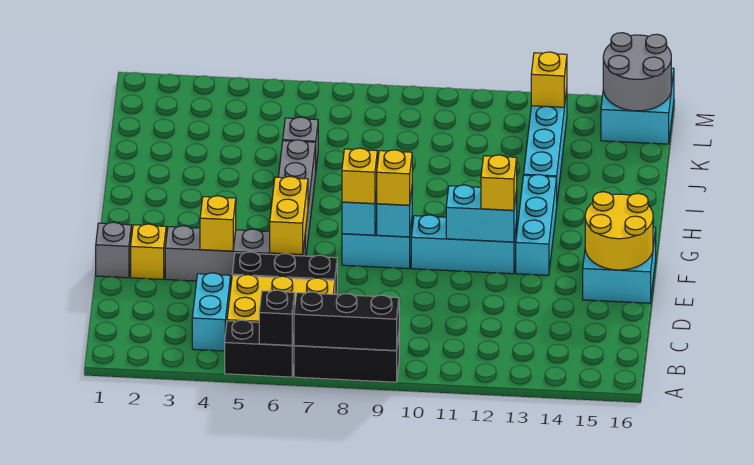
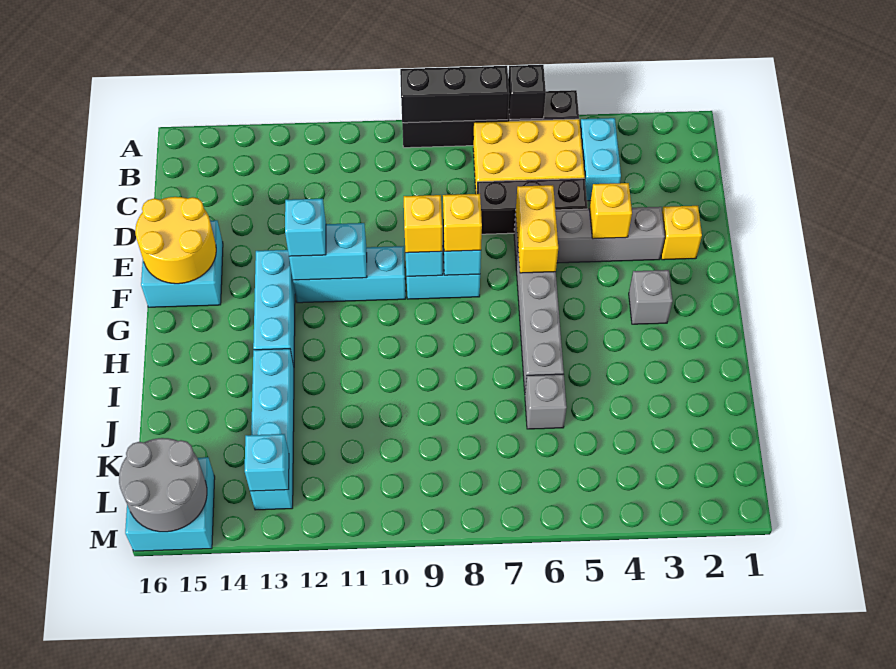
grey 1x1 brick [96,222,131,278] -> grey 1x1 brick moved to [629,270,673,324]
yellow 1x1 brick [481,155,517,210] -> cyan 1x1 brick [285,199,326,256]
yellow 1x1 brick [531,52,567,107] -> cyan 1x1 brick [245,434,289,491]

